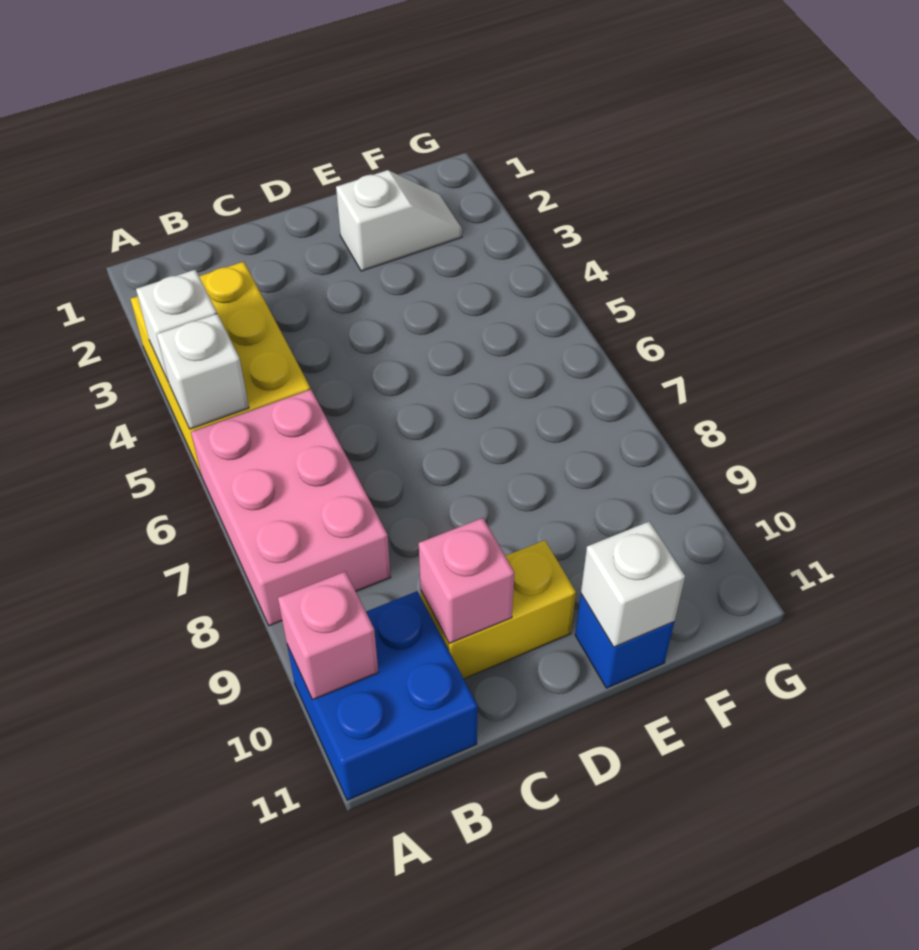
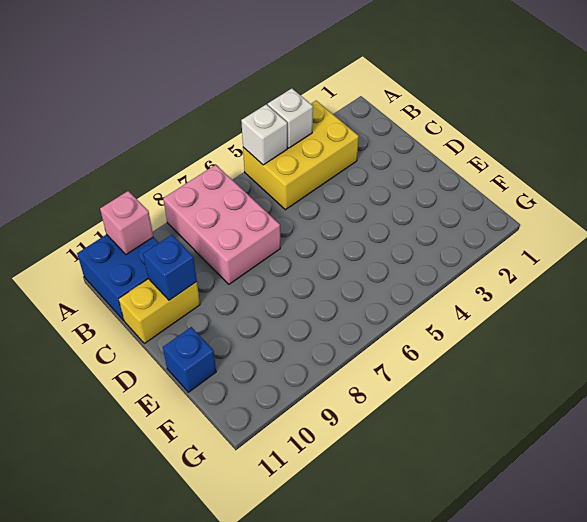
pink 2x3 brick [191,390,391,626] -> pink 2x3 brick turned to [163,165,280,284]
yellow 1x2 brick [421,540,576,679] -> yellow 1x2 brick turned to [119,279,200,344]
pink 1x1 brick [419,518,515,644] -> blue 1x1 brick [143,235,197,300]
white 1x2 slope [336,170,462,271] -> none
white 1x1 brick [581,521,685,647] -> none

